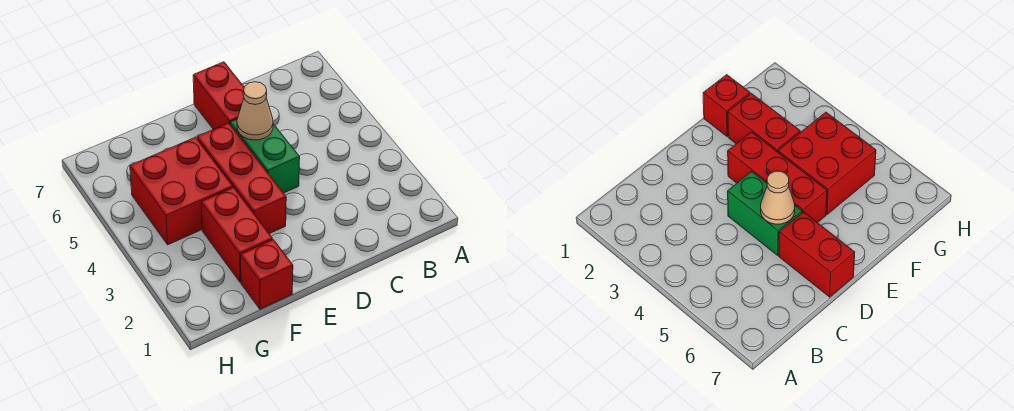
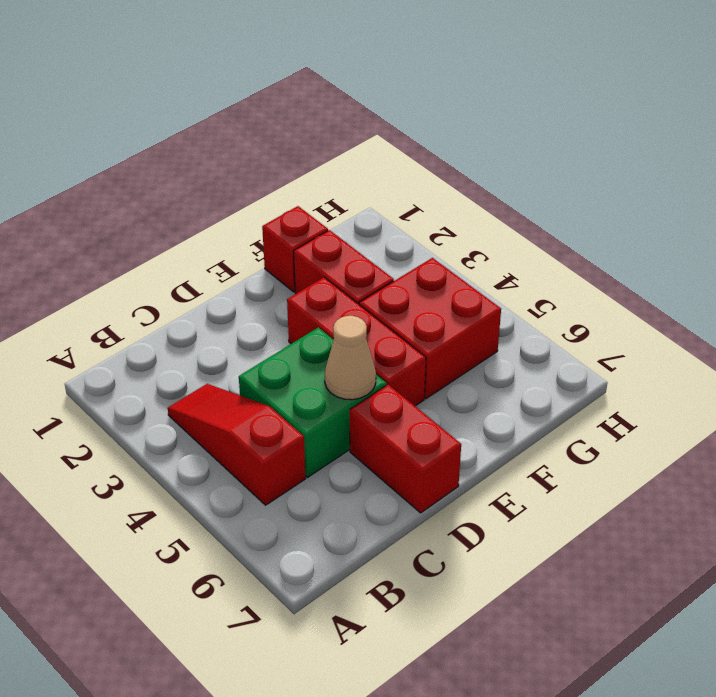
none -> red 1x3 slope [168,384,306,505]
green 1x2 brick [230,120,300,193] -> green 2x2 brick [239,327,387,477]

